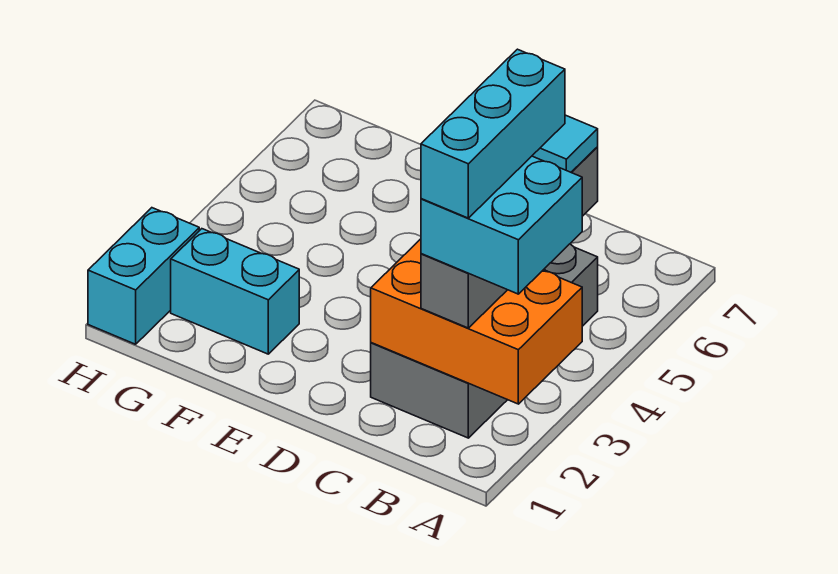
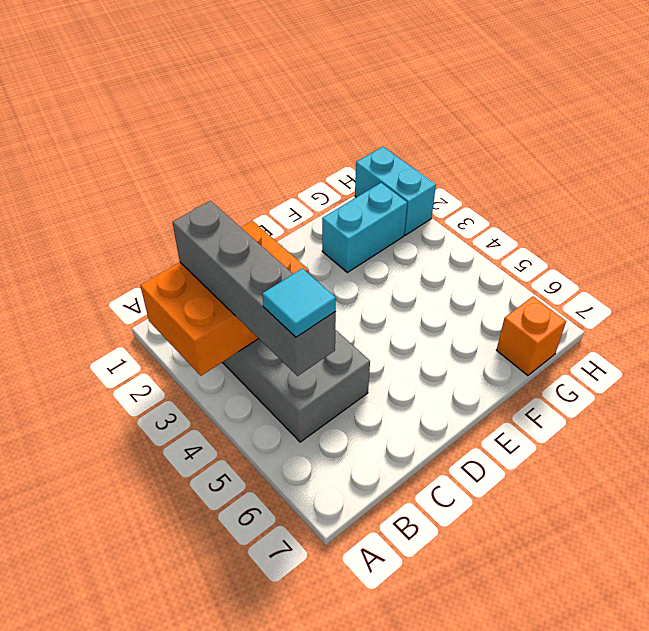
cyan 2x2 brick [421,156,582,294] -> none
cyan 1x3 brick [421,49,565,218] -> none
none -> orange 1x1 brick [497,297,566,376]

